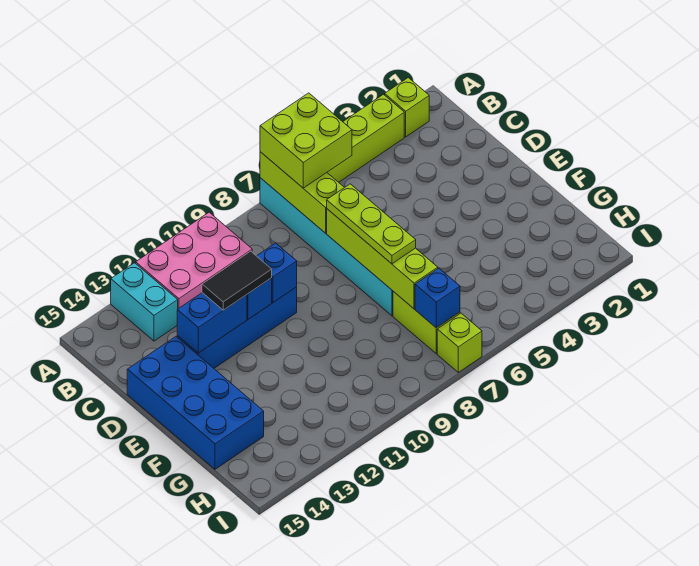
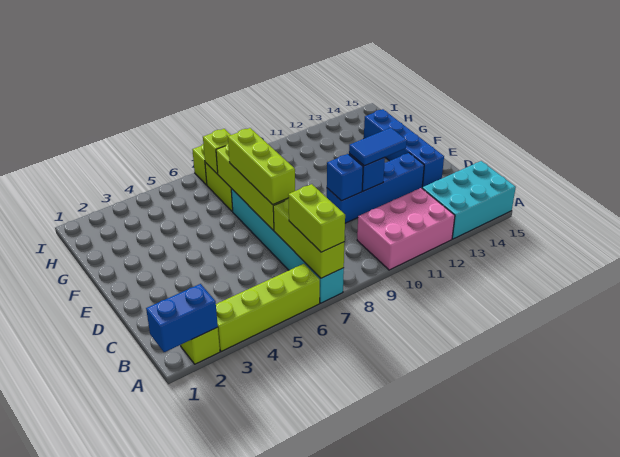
lime 2x2 brick [260,93,352,188] -> lime 1x2 brick [288,184,345,252]
cyan 1x2 brick [111,263,178,341] -> cyan 2x3 brick [422,161,516,239]
lime 1x3 plate [327,184,416,264] -> lime 1x3 brick [228,128,295,205]
black 1x2 tile [202,251,272,310] -> blue 1x2 tile [349,128,407,166]
blue 1x2 brick [177,293,247,353] -> blue 1x2 brick moved to [146,284,218,352]
blue 2x4 brick [127,337,264,469] -> blue 1x4 brick [364,109,444,187]
blue 1x1 brick [415,268,460,328] -> lime 1x1 brick [203,129,231,174]

